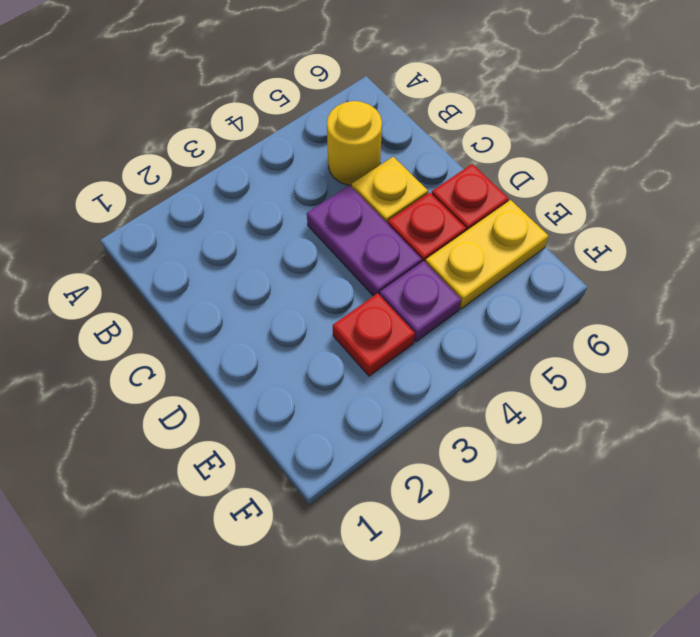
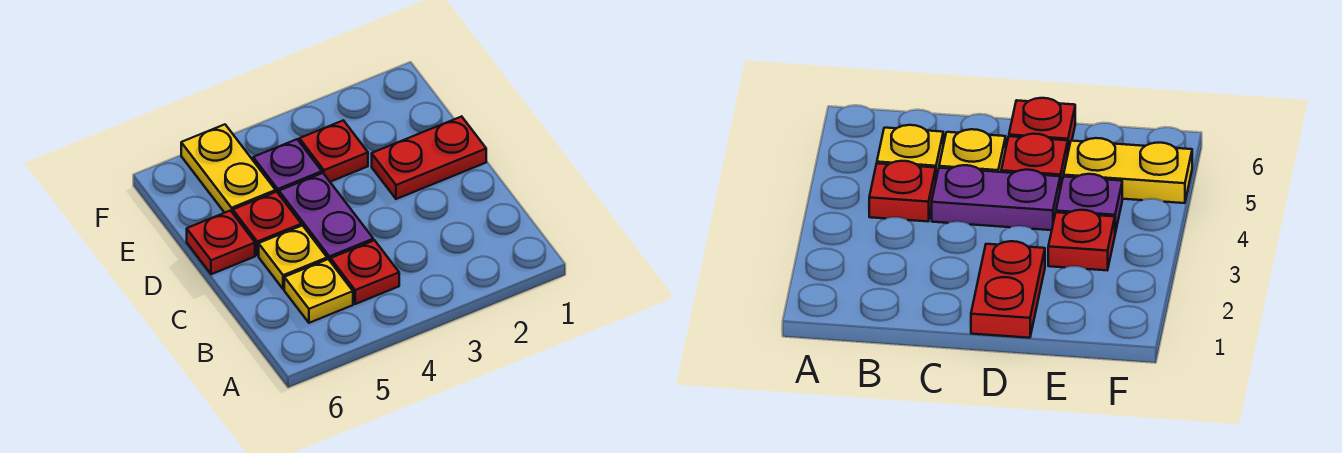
none -> red 1x1 plate [331,240,399,304]
yellow 1x1 round brick [327,101,382,185] -> yellow 1x1 plate [284,259,353,323]
none -> red 1x2 plate [372,116,486,199]
yellow 1x2 plate [425,200,548,309] -> yellow 1x2 plate turned to [181,124,276,213]

